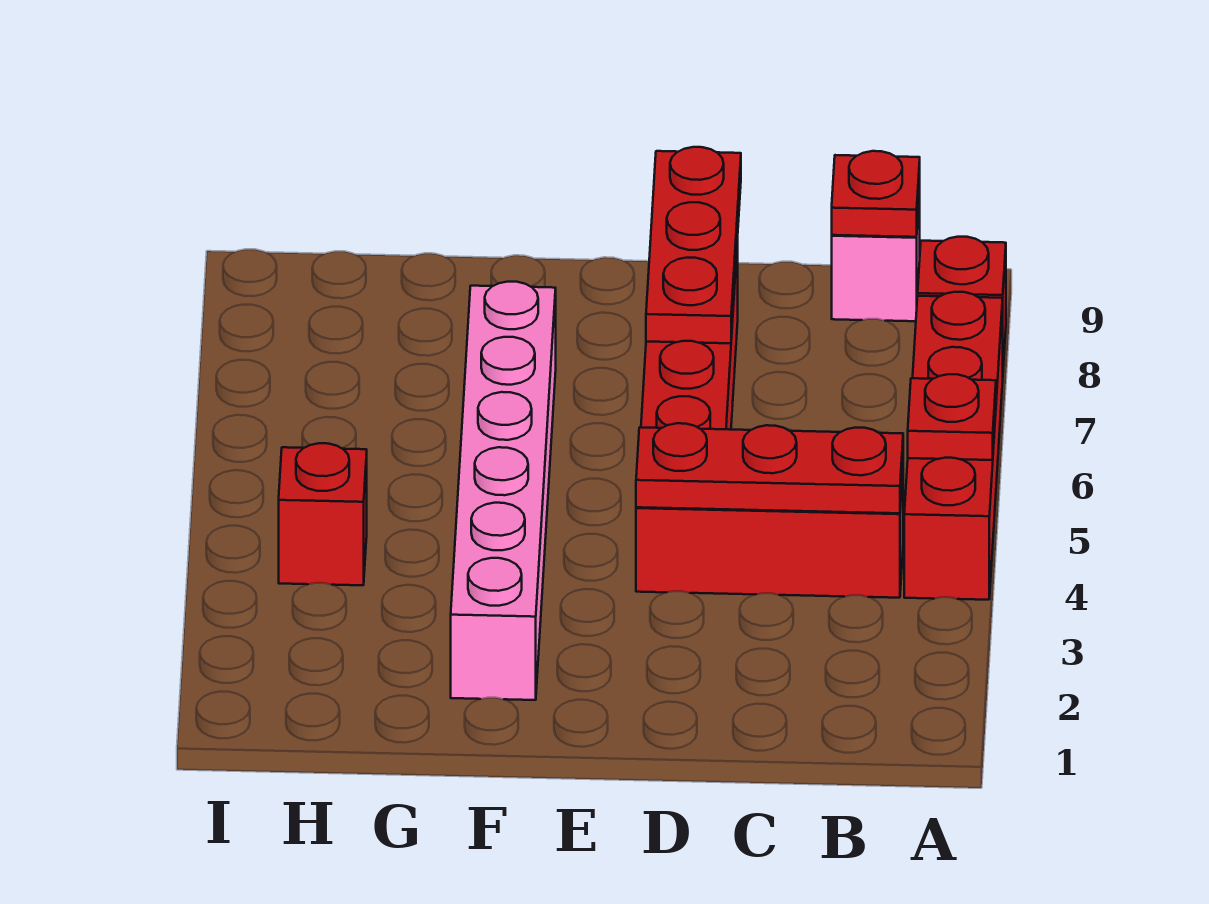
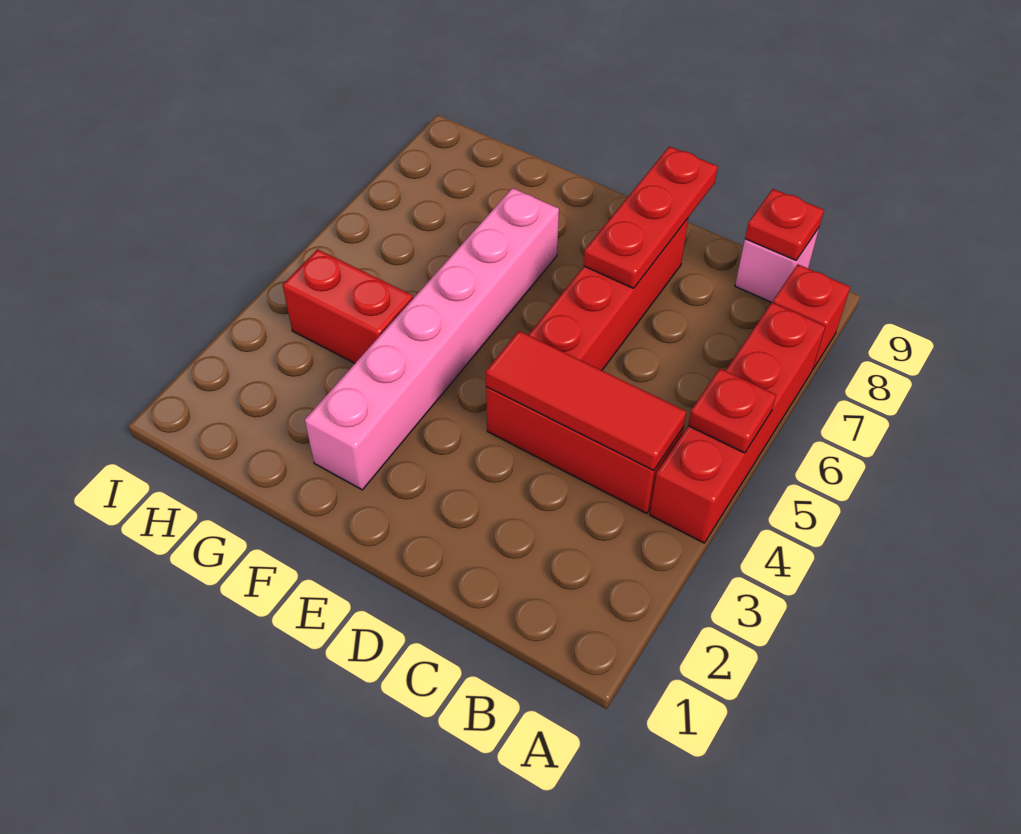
red 1x3 plate [636,423,903,513] -> red 1x3 tile [486,331,686,471]
red 1x1 brick [279,443,367,585] -> red 1x2 brick [283,249,413,363]

